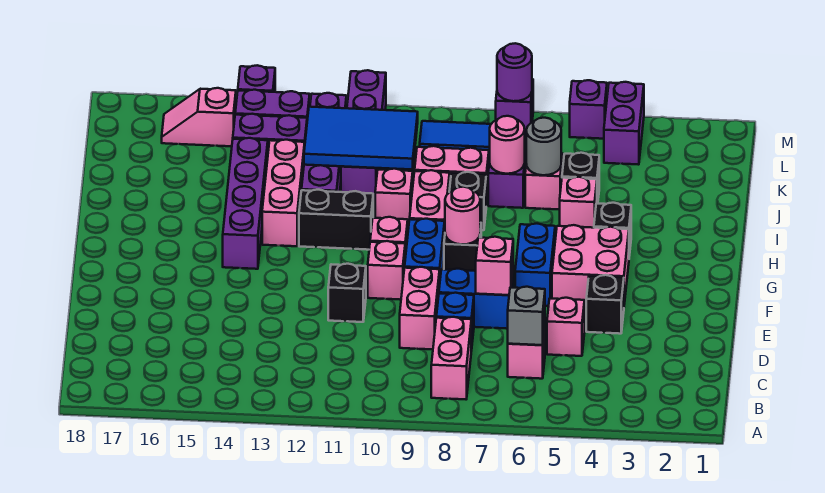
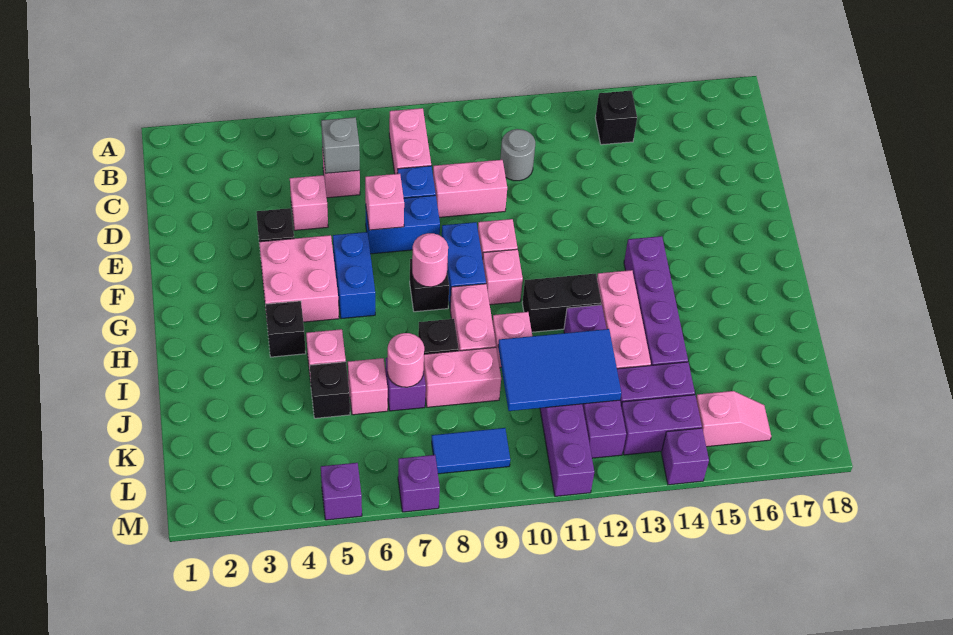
pink 1x2 brick [400,267,440,349] -> pink 1x2 brick turned to [433,160,507,217]
black 1x1 brick [328,264,366,322] -> black 1x1 brick moved to [595,91,637,145]
grey 1x1 round brick [526,118,561,175] -> grey 1x1 round brick moved to [500,129,535,181]
purple 1x2 brick [604,82,644,165] -> none
purple 1x1 round brick [497,43,532,101] -> none

